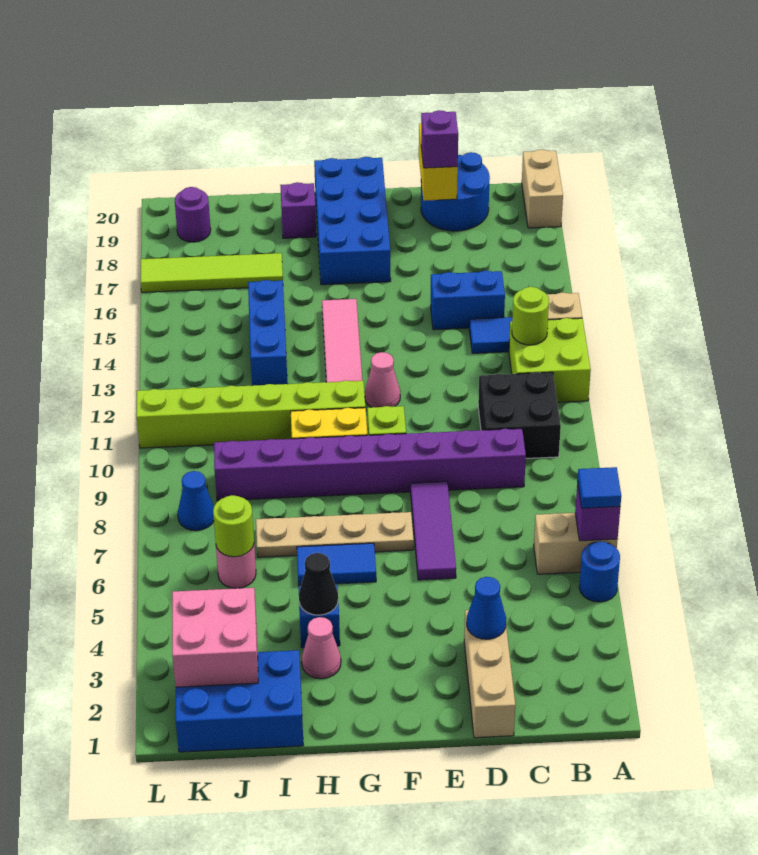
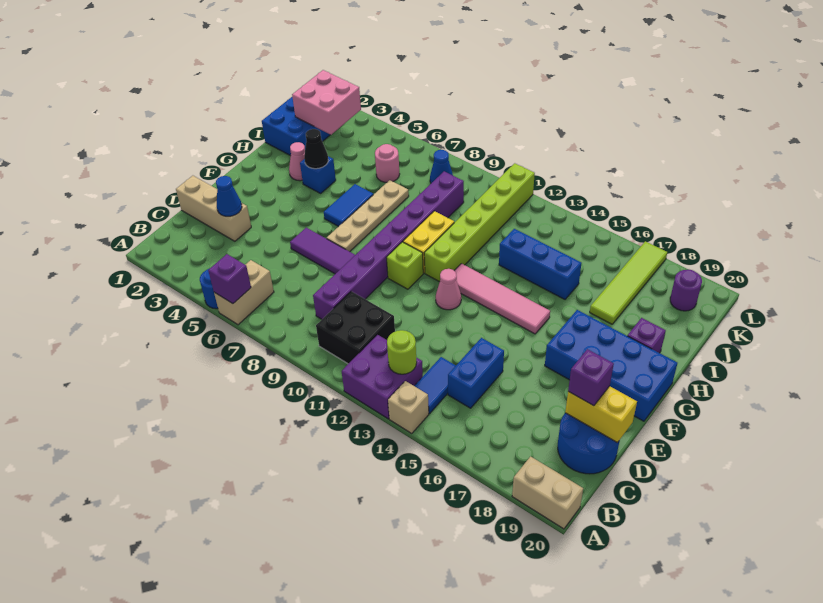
blue 1x1 tile [578,467,621,508] -> none
lime 2x2 brick [509,318,591,402] -> purple 2x2 brick [342,335,423,419]
lime 1x1 round brick [213,495,254,557] -> none

